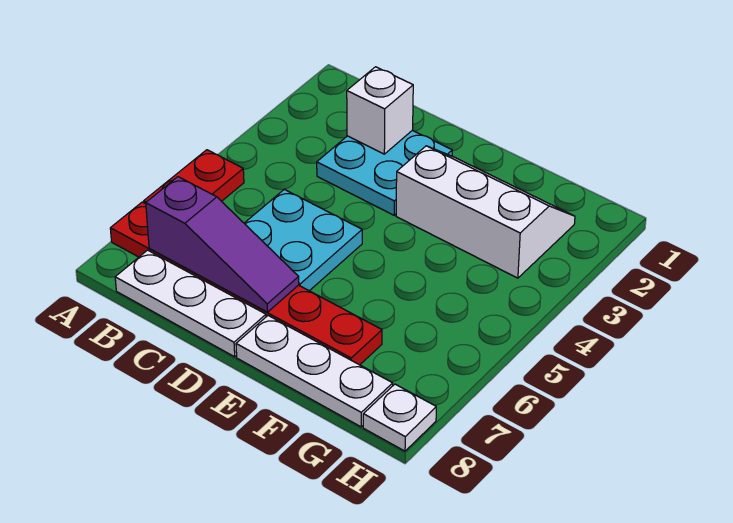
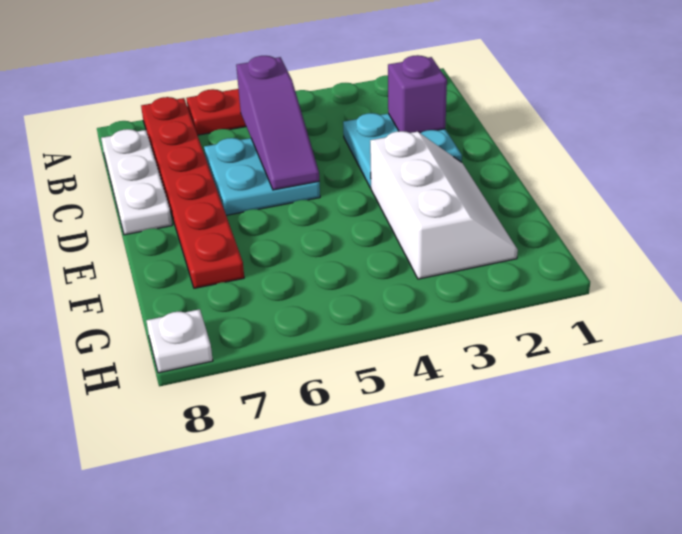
purple 1x3 slope [146,177,299,312] -> purple 1x3 slope moved to [236,56,319,190]
white 1x1 brick [347,67,413,154] -> purple 1x1 brick [388,55,447,133]
white 1x3 plate [236,316,393,427] -> none

